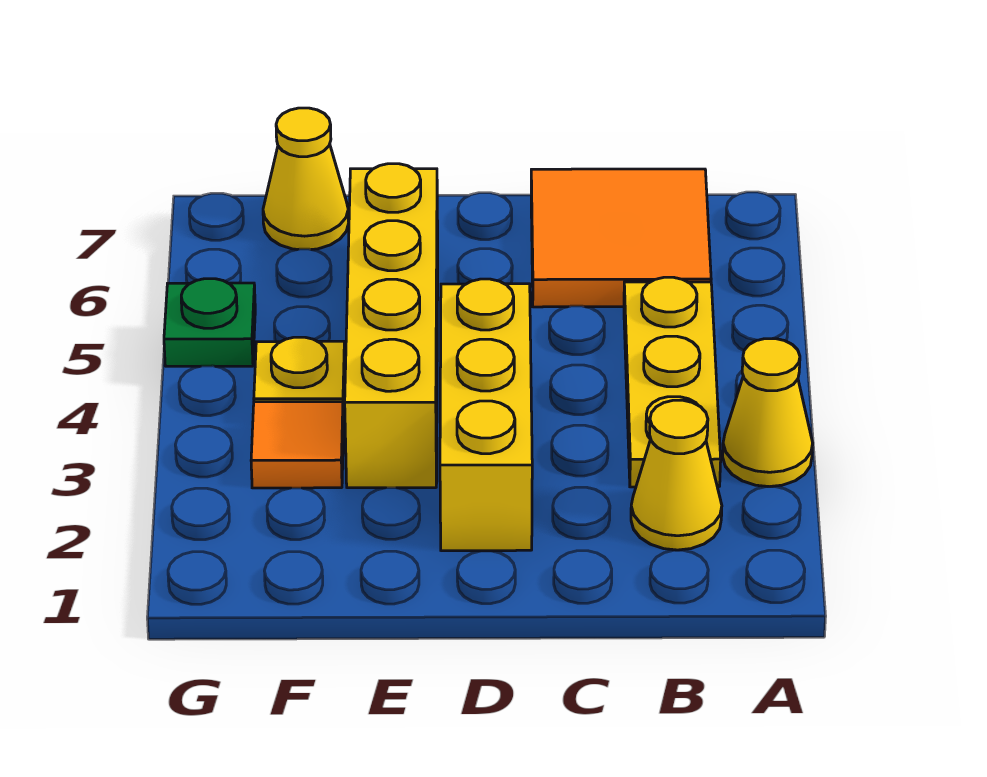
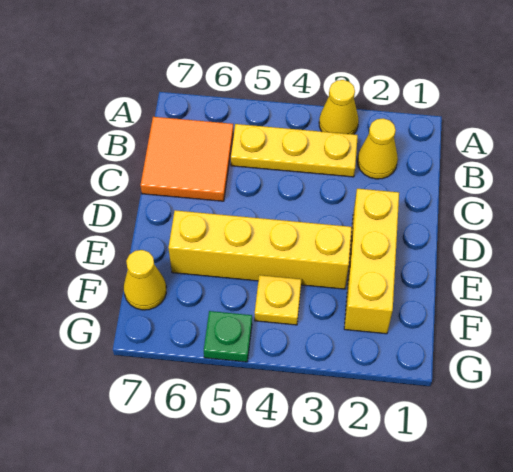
yellow 1x3 brick [440,279,532,551] -> yellow 1x3 brick turned to [344,189,399,334]
orange 1x1 tile [251,402,343,488] -> none

